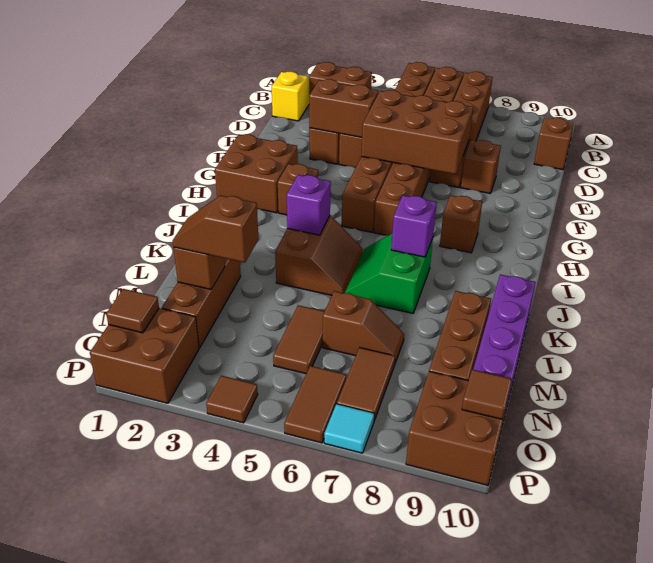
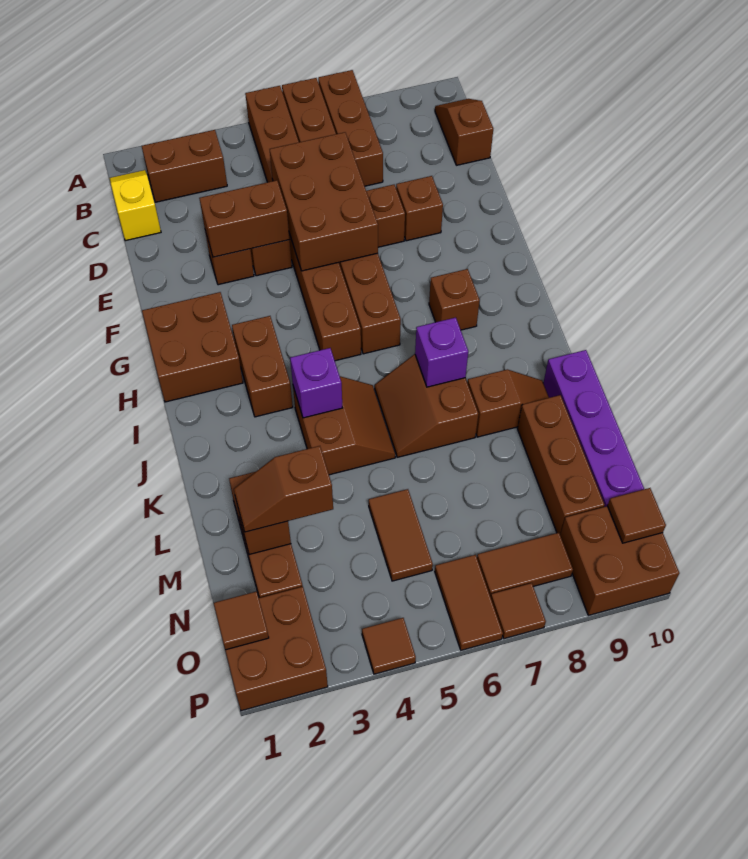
brown 2x3 brick [361,90,473,174] -> brown 2x3 brick turned to [270,132,378,271]
brown 1x1 brick [278,164,318,215] -> brown 1x2 brick [232,316,293,417]
green 2x2 slope [345,234,433,313] -> brown 2x2 slope [375,354,478,457]
brown 1x2 slope [323,291,404,363] -> brown 1x2 slope moved to [468,370,549,437]
brown 1x2 tile [337,348,395,421] -> brown 1x2 tile turned to [477,533,573,597]
cyan 1x1 tile [324,404,374,453] -> brown 1x1 tile [491,583,546,639]

